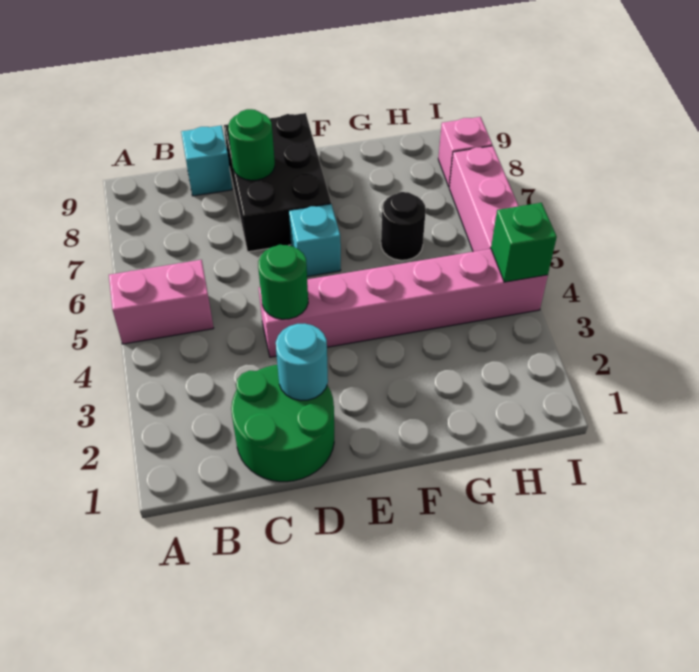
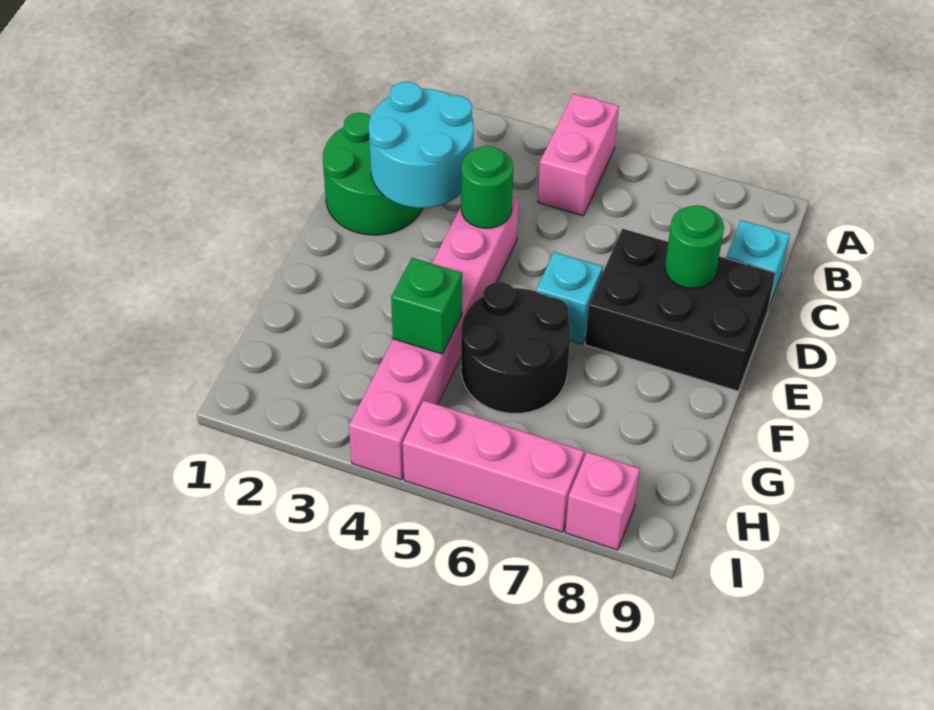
cyan 1x1 round brick [276,323,328,400] -> cyan 2x2 round brick [369,82,474,208]
black 1x1 round brick [381,192,426,260] -> black 2x2 round brick [461,282,571,413]
green 1x1 brick [491,203,557,282] -> green 1x1 brick moved to [391,258,462,354]

